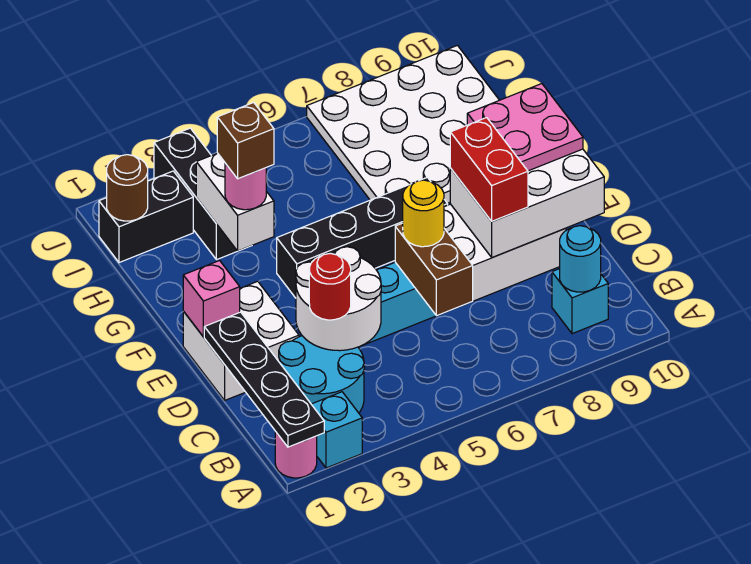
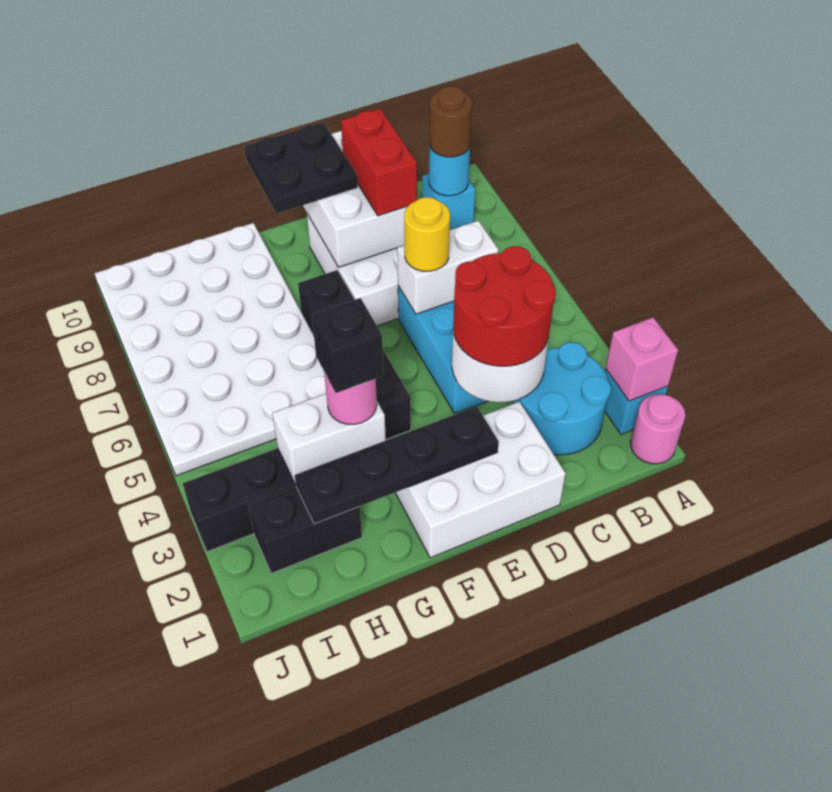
black 1x4 plate [204,312,324,447] -> black 1x4 plate moved to [294,406,499,524]
red 1x1 round brick [309,253,351,320] -> red 2x2 round brick [453,246,556,366]
brown 1x2 brick [395,223,473,316] -> white 1x2 brick [397,221,498,314]
white 2x2 brick [183,281,299,400] -> white 2x3 brick [395,402,566,558]
red 1x2 brick [450,118,528,221] -> red 1x2 brick turned to [341,109,417,216]
pink 1x1 brick [183,261,240,337] -> pink 1x1 brick moved to [606,318,678,401]
pink 2x2 plate [467,84,583,171] -> black 2x2 plate [244,122,358,214]
brown 1x1 brick [217,102,274,179] -> black 1x1 brick [312,298,383,393]
white 4x4 plate [307,45,499,203] -> white 4x6 plate [95,223,326,476]
black 1x2 brick [99,171,193,263] -> black 1x2 brick turned to [248,487,362,574]
brown 1x1 round brick [107,155,148,221] -> brown 1x1 round brick moved to [430,86,472,157]

